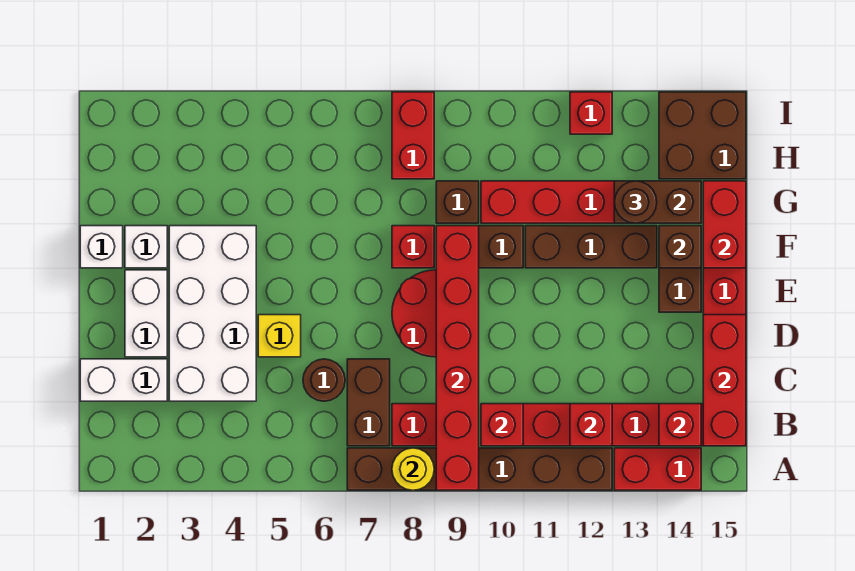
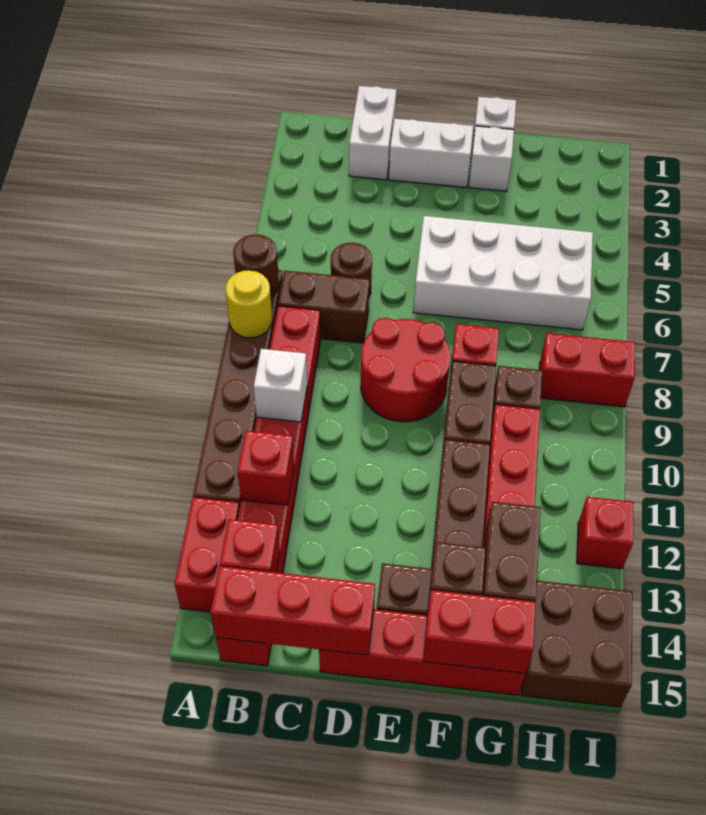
red 1x6 brick [436,226,479,490] -> none
red 1x1 brick [481,404,523,446] -> white 1x1 brick [254,349,307,422]
white 2x4 brick [169,226,256,401] -> white 2x4 brick moved to [413,216,593,330]
yellow 1x1 brick [258,315,301,357] -> none
brown 1x1 round brick [614,181,657,223] -> brown 1x1 round brick moved to [233,235,279,297]

